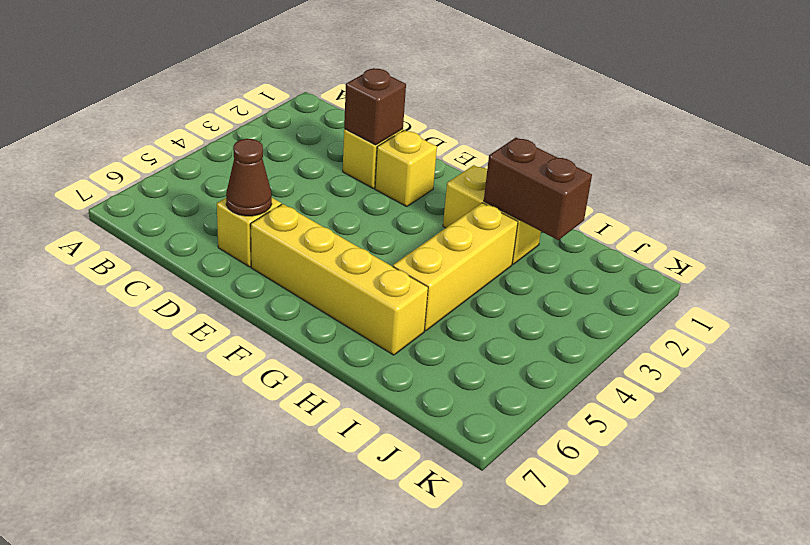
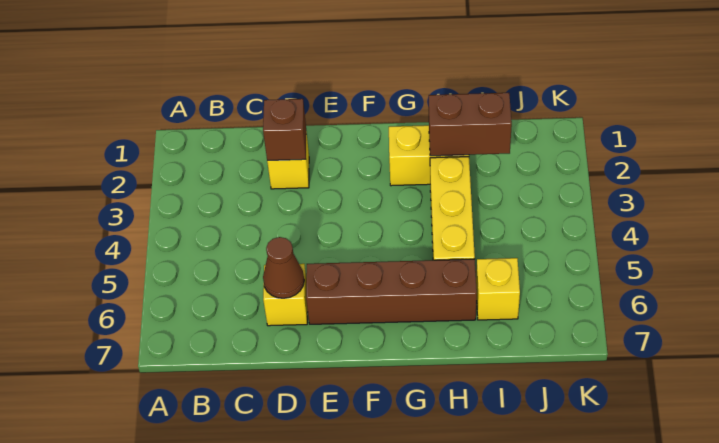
yellow 1x1 brick [375,130,437,207] -> yellow 1x1 brick moved to [476,258,520,320]
yellow 1x4 brick [251,204,428,355] -> brown 1x4 brick [306,259,477,324]

